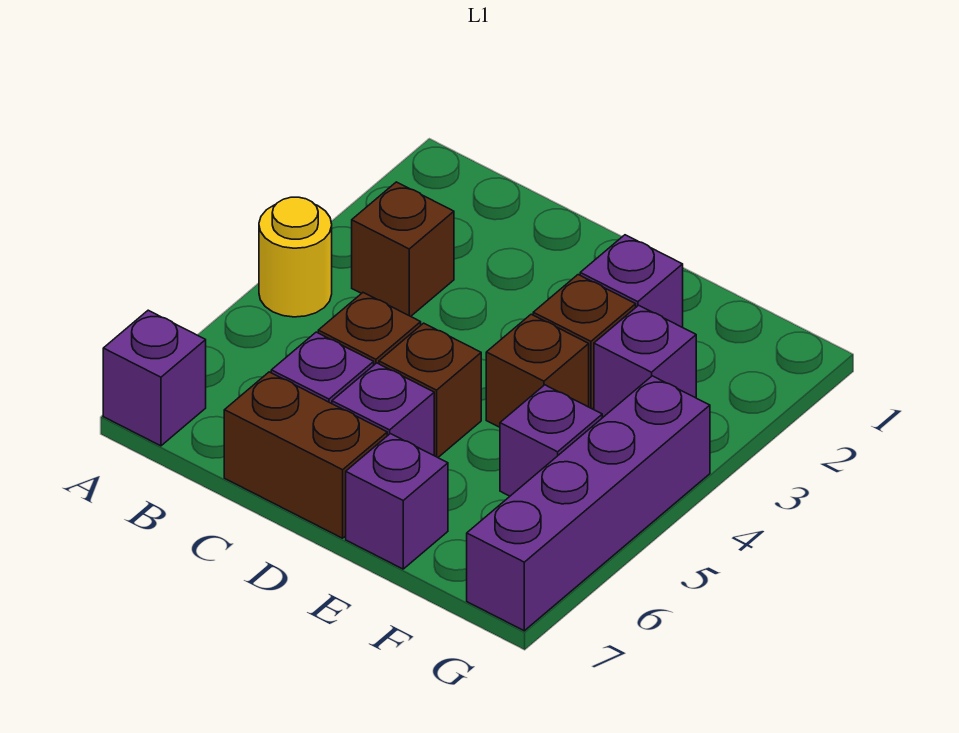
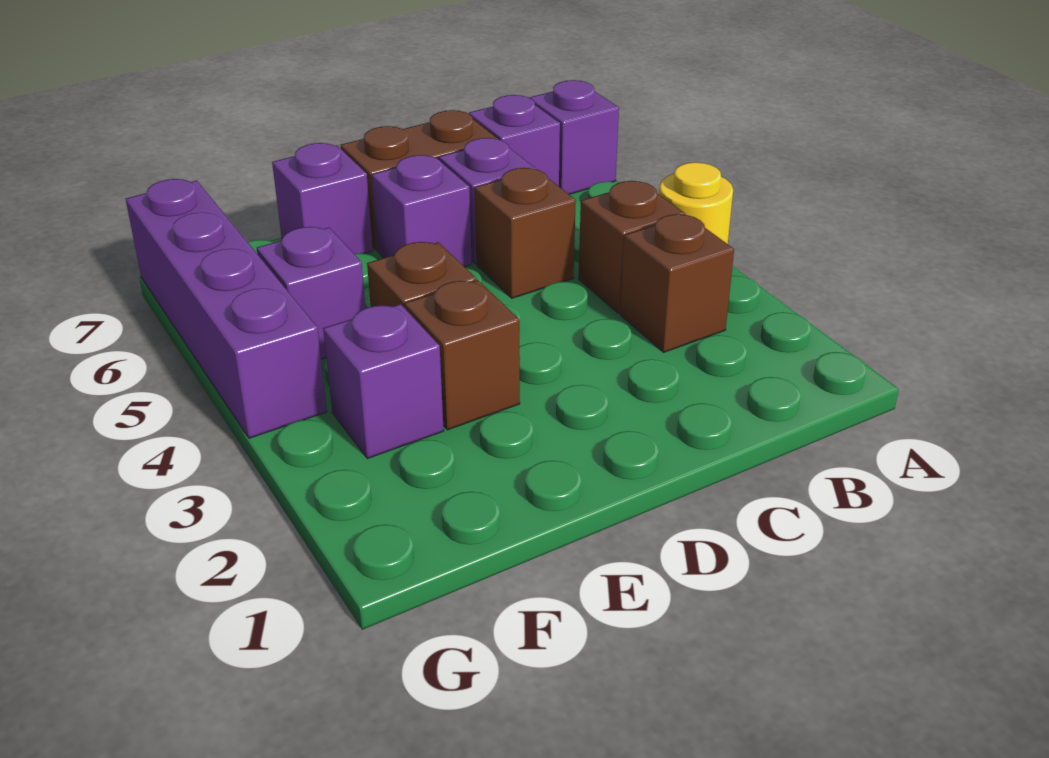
brown 1x1 brick [379,323,481,457] -> brown 1x1 brick moved to [579,181,685,313]
purple 1x1 brick [580,235,683,327] -> purple 1x1 brick moved to [469,95,560,186]

